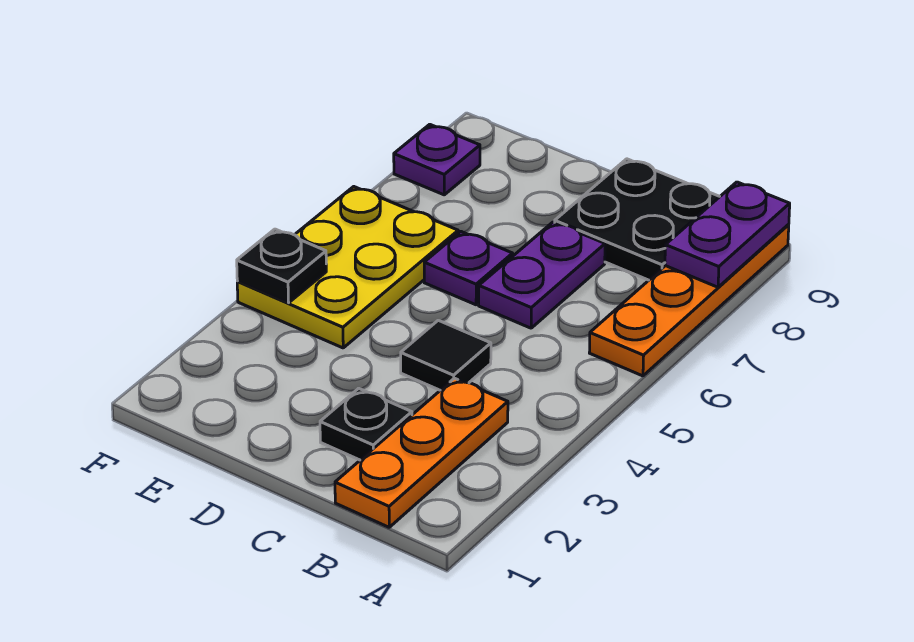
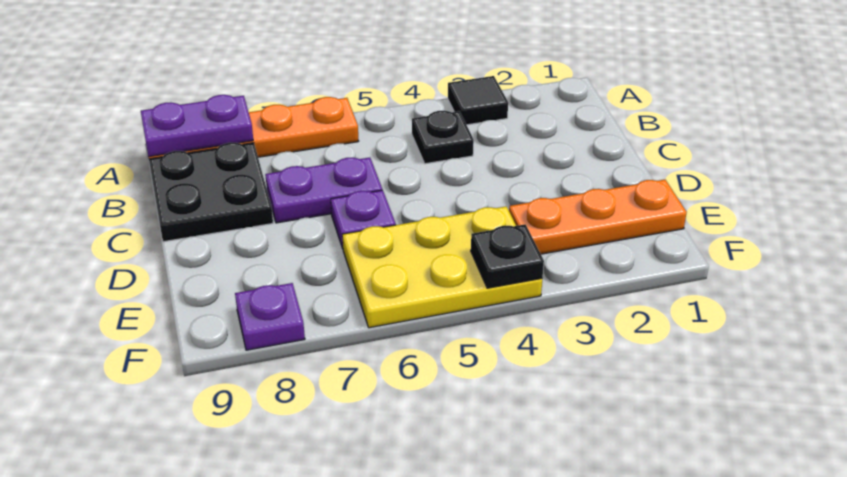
orange 1x3 plate [335,378,508,527] -> orange 1x3 plate moved to [509,180,687,254]
black 1x1 plate [320,388,412,460] -> black 1x1 plate moved to [412,111,474,164]
black 1x1 tile [401,320,491,390] -> black 1x1 tile moved to [448,76,508,125]

